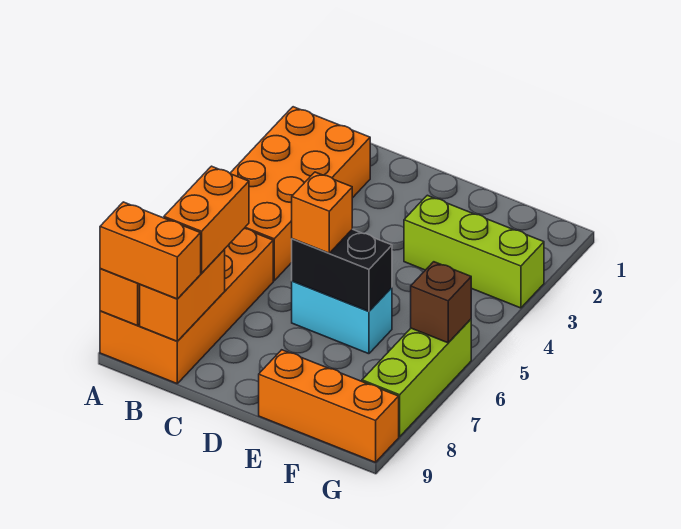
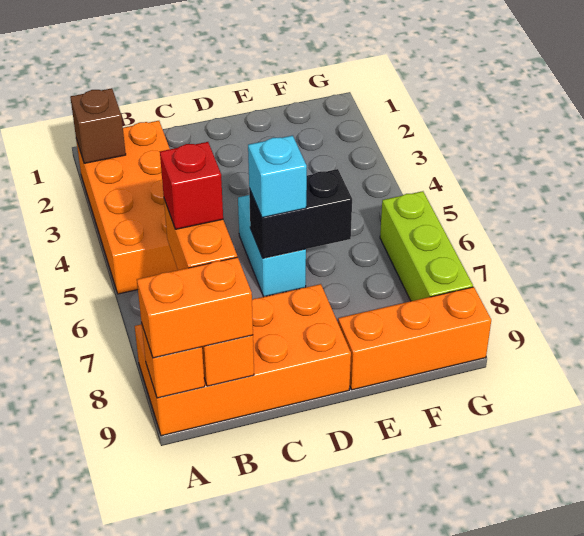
orange 2x4 brick [100,229,273,384] -> orange 2x4 brick turned to [135,284,351,436]
none -> red 1x1 brick [160,142,223,229]
cyan 1x2 brick [292,281,392,354] -> cyan 1x2 brick turned to [238,195,306,297]
orange 1x1 brick [292,172,352,253] -> cyan 1x1 brick [248,136,307,218]
lime 1x3 brick [404,195,544,308] -> none
brown 1x1 brick [411,262,471,343] -> brown 1x1 brick moved to [70,88,126,163]

